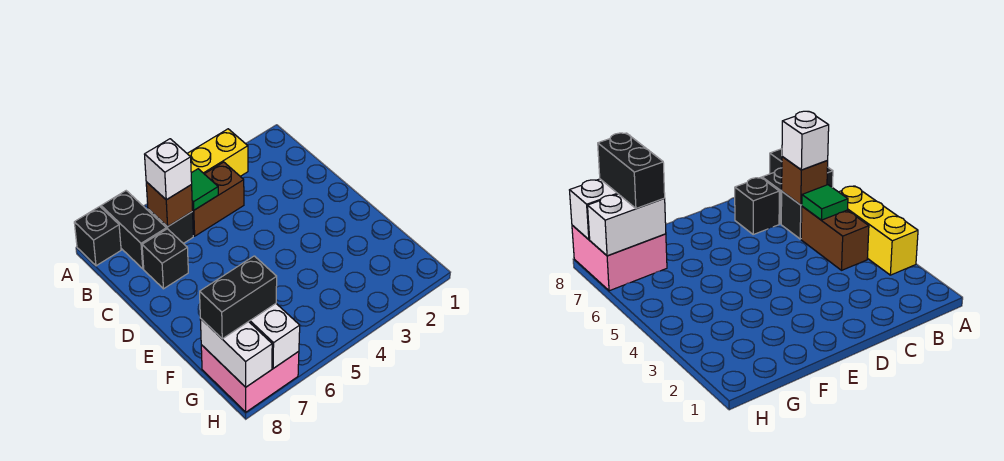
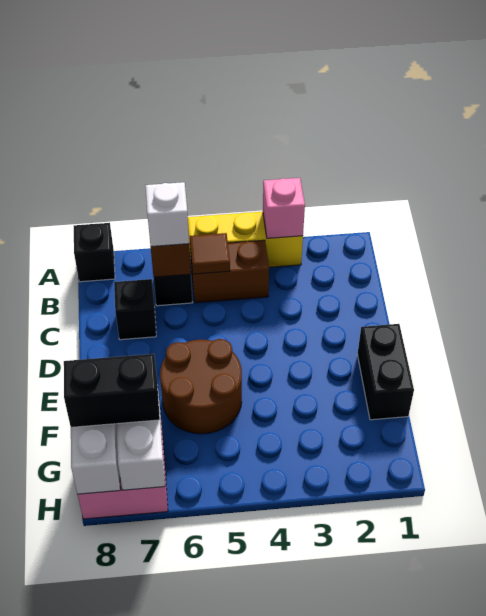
none -> pink 1x1 brick [263,178,305,238]
black 1x2 brick [101,191,166,269] -> black 1x2 brick moved to [357,324,414,420]
green 1x1 tile [191,169,218,210] -> brown 1x1 tile [190,233,230,274]
none -> brown 2x2 round brick [160,339,242,434]

